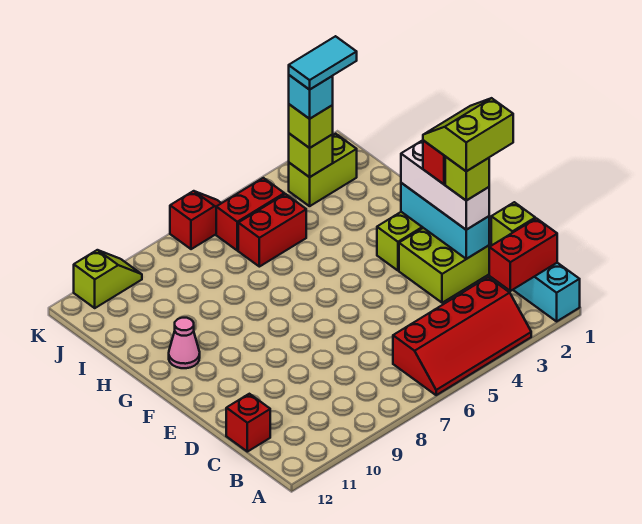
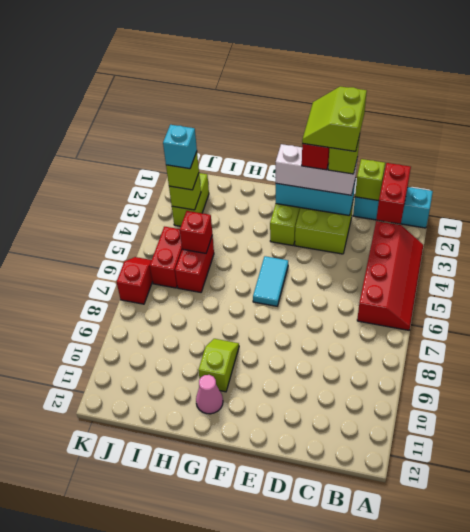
red 1x1 brick [226,394,270,452] -> red 1x1 brick moved to [180,211,212,253]
cyan 1x2 tile [289,36,357,90] -> cyan 1x2 tile moved to [253,256,288,306]
lime 1x2 slope [74,250,142,308] -> lime 1x2 slope moved to [198,339,239,392]

